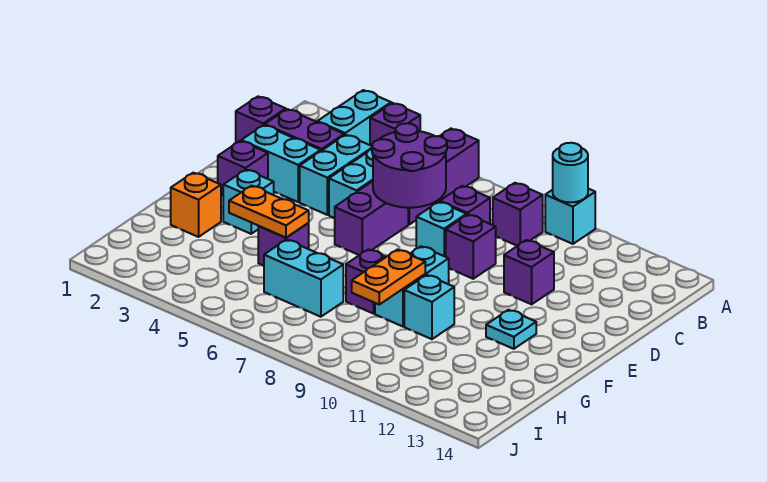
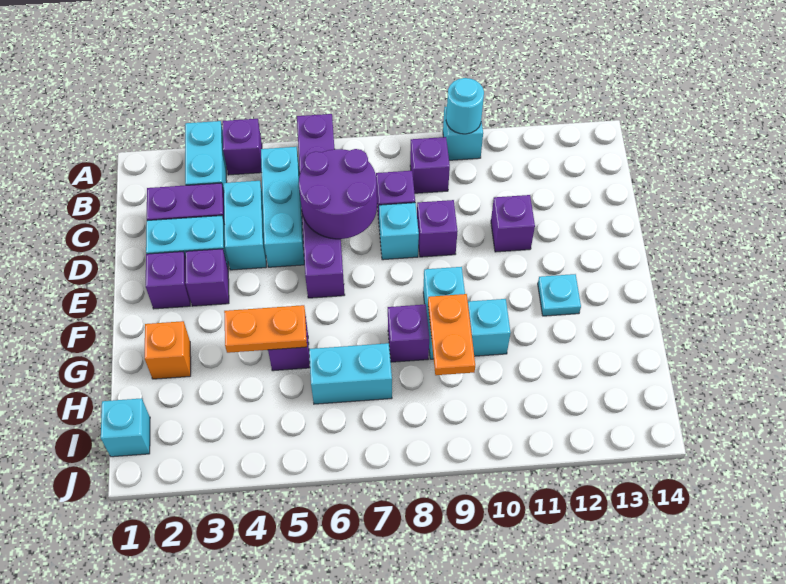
purple 1x1 brick [236,96,286,143] -> purple 1x1 brick moved to [186,249,229,306]
cyan 1x1 brick [223,170,274,234] -> cyan 1x1 brick moved to [101,398,150,457]

